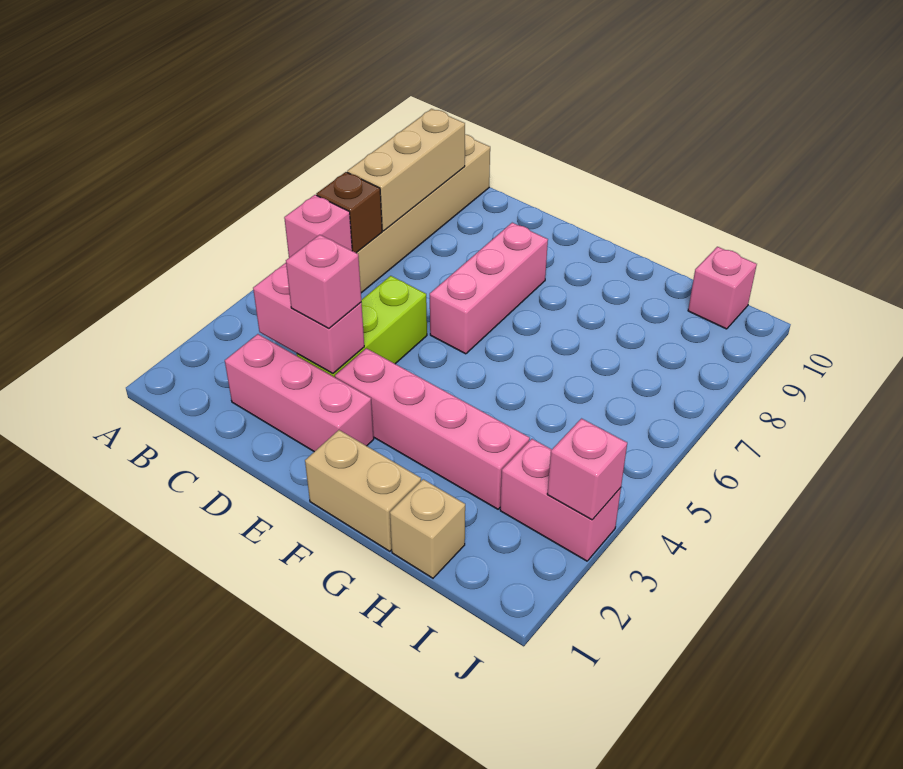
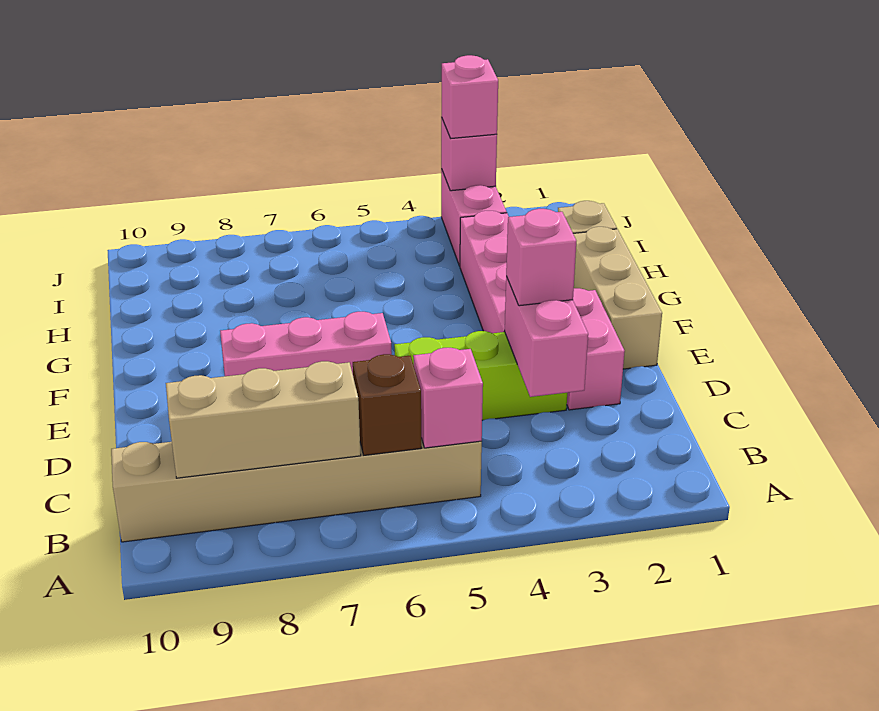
pink 1x3 brick [225,334,374,452] -> pink 1x2 brick [567,288,625,410]
tan 1x2 brick [305,430,421,551] -> tan 1x3 brick [573,227,662,369]
pink 1x1 brick [688,247,757,329] -> pink 1x1 brick moved to [441,55,498,139]

